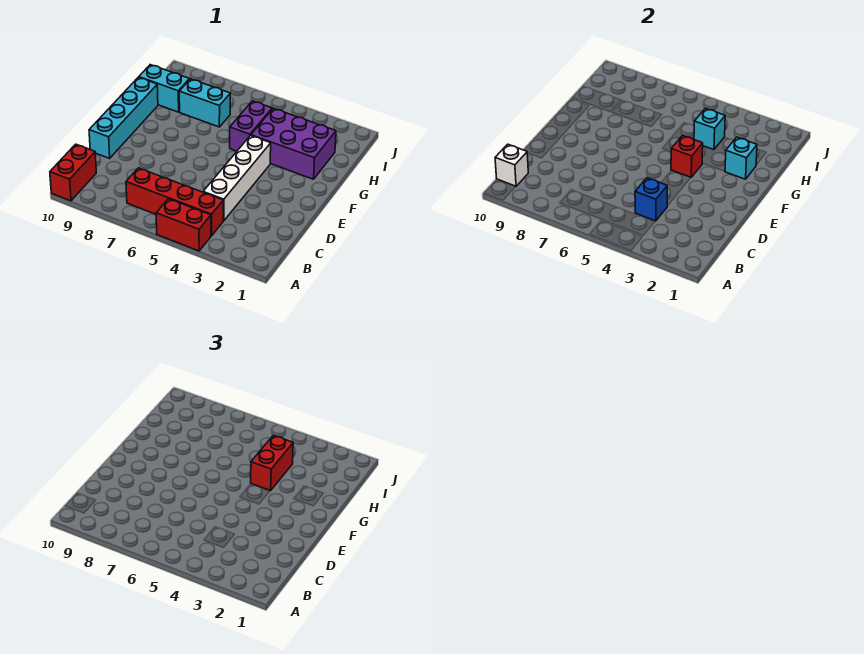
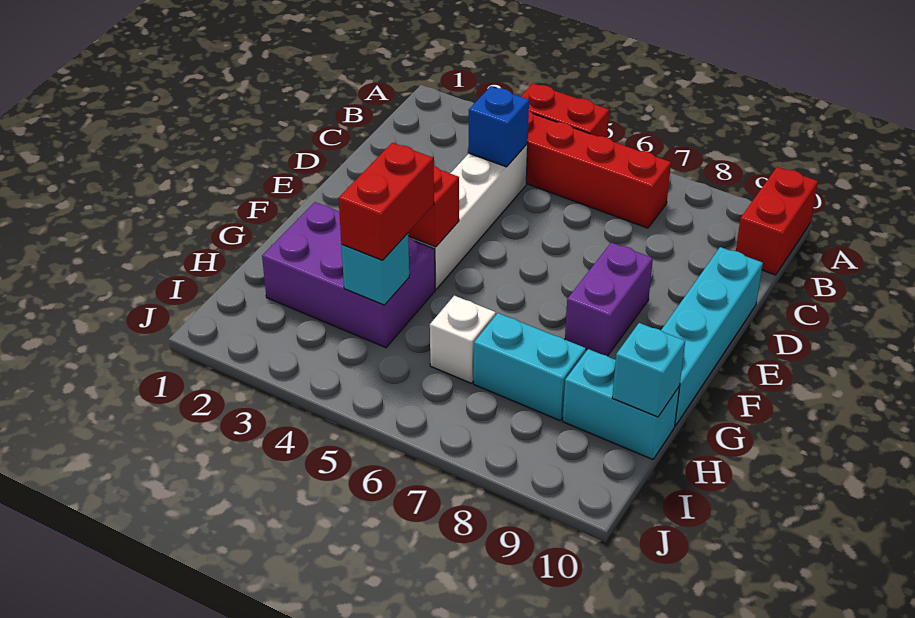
white 1x1 brick [495,144,528,186] -> white 1x1 brick moved to [430,296,496,383]
cyan 1x1 brick [725,137,757,179] -> cyan 1x1 brick moved to [612,323,685,417]
purple 1x2 brick [230,101,272,151] -> purple 1x2 brick moved to [565,243,653,356]

